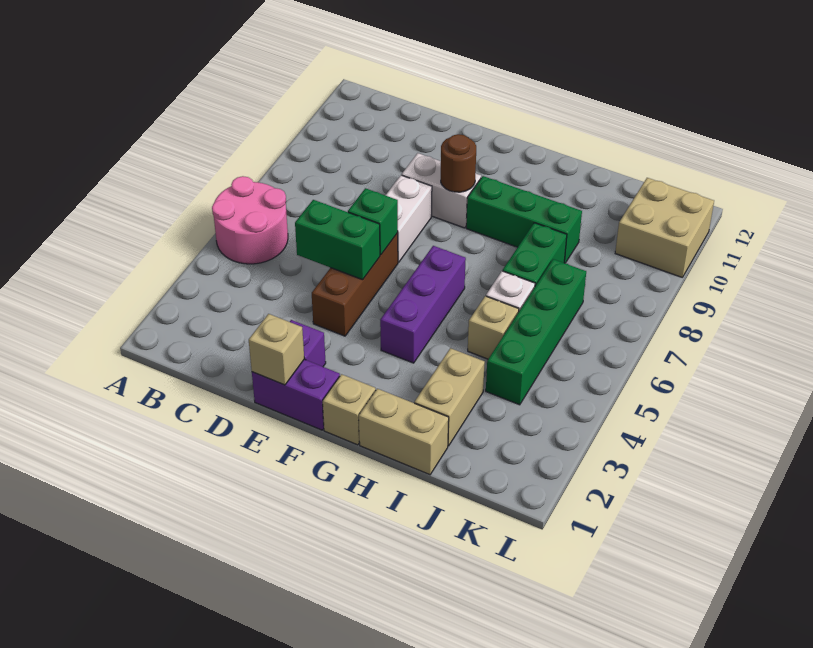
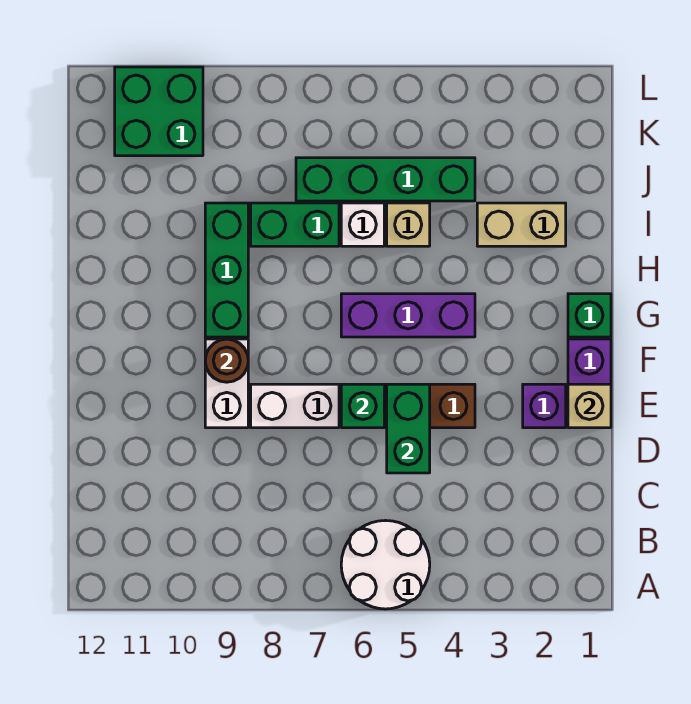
pink 2x2 round brick [212,176,288,264] -> white 2x2 round brick [341,521,430,609]
tan 1x1 brick [323,374,376,445] -> green 1x1 brick [568,294,611,337]
tan 1x2 brick [359,389,449,475] -> none
tan 2x2 brick [615,178,714,277] -> green 2x2 brick [115,67,203,156]

